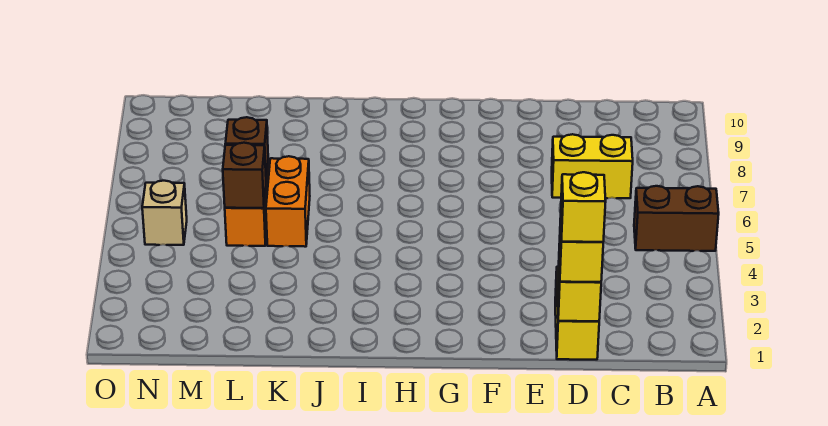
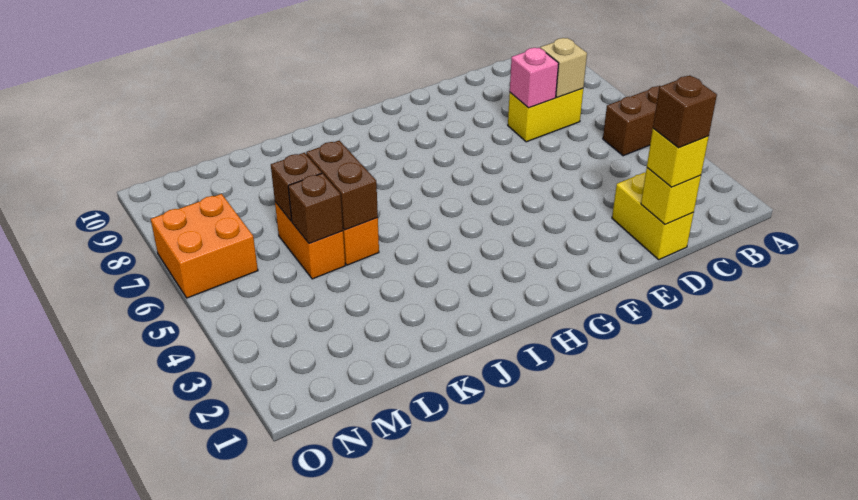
yellow 1x1 brick [561,172,606,242] -> brown 1x1 brick [653,76,717,148]
none -> pink 1x1 brick [510,48,559,108]
none -> brown 1x2 brick [306,141,378,230]
tan 1x1 brick [142,181,187,245] -> tan 1x1 brick moved to [540,38,587,98]
none -> orange 2x2 brick [151,194,258,298]

